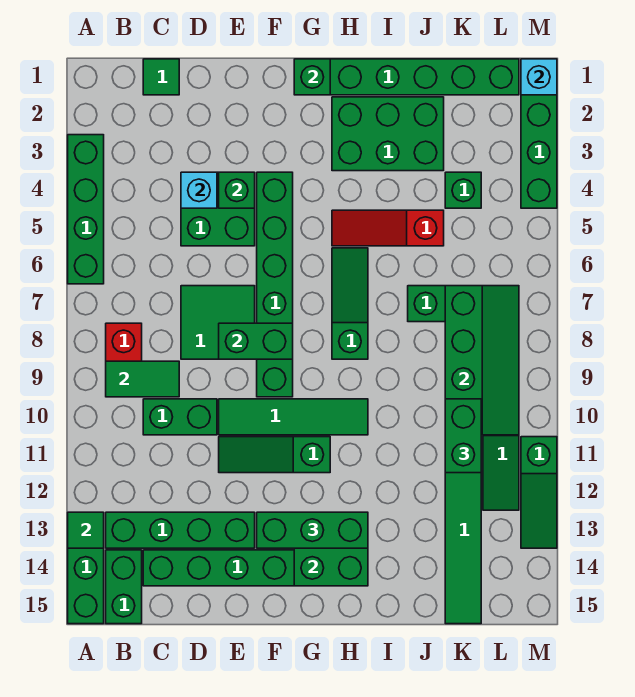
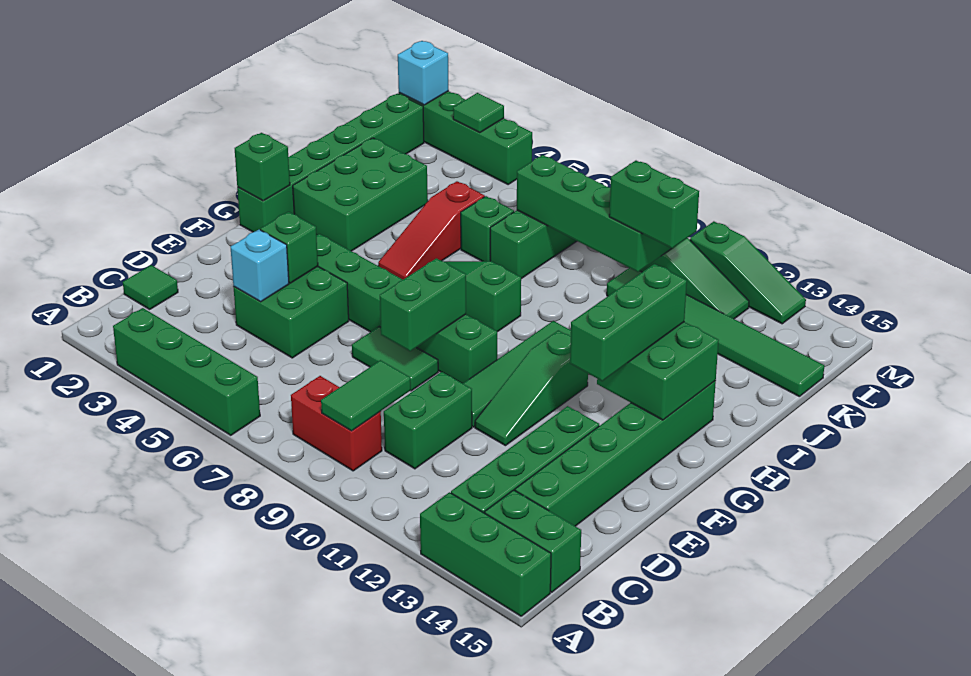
green 1x1 tile [68,512,104,548] -> green 1x1 tile moved to [453,93,504,133]
green 2x2 tile [181,286,255,359] -> green 1x2 tile [352,327,438,391]
green 1x1 brick [445,172,481,208] -> green 1x1 brick moved to [461,196,514,261]

